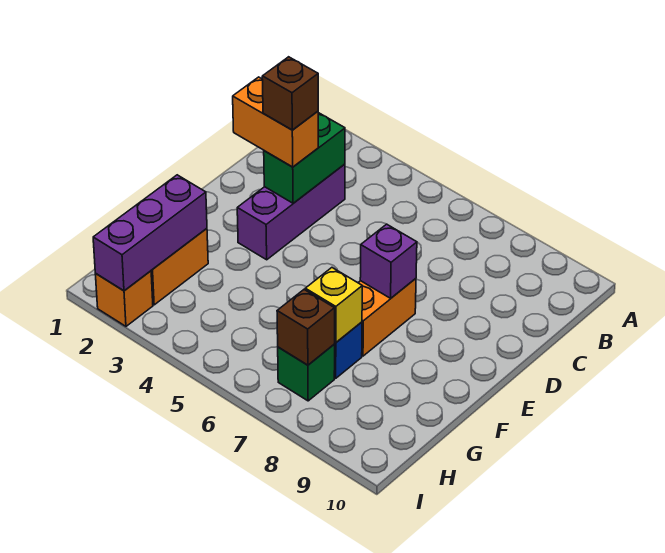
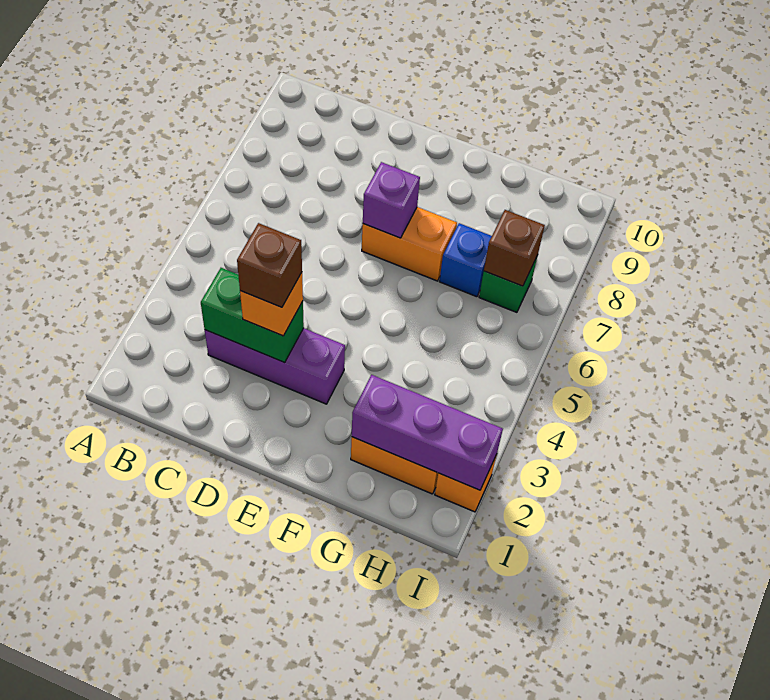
orange 1x2 brick [233,77,318,167] -> orange 1x1 brick [240,272,303,336]
yellow 1x1 brick [305,268,362,343] -> none

